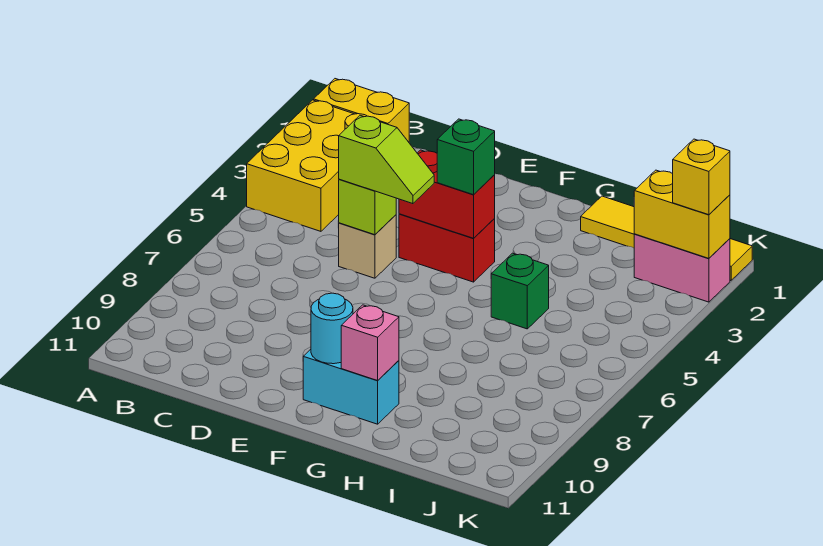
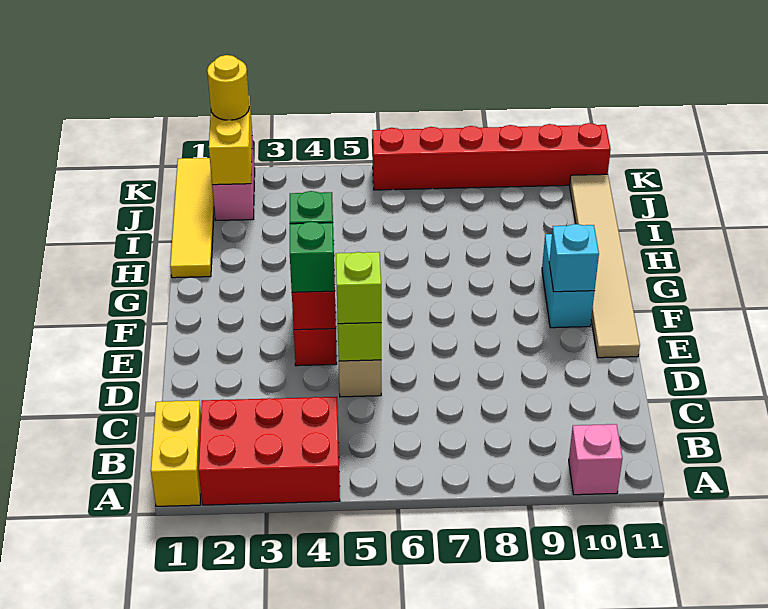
yellow 2x3 brick [247,100,366,231] -> red 2x3 brick [198,397,340,505]
none -> tan 1x6 tile [570,174,640,358]
cyan 1x1 round brick [311,293,353,364] -> cyan 1x1 brick [549,224,599,292]
pink 1x1 brick [341,305,399,380] -> pink 1x1 brick moved to [569,424,622,495]
green 1x1 brick [491,253,549,329] -> green 1x1 brick moved to [290,222,335,292]
yellow 1x1 brick [673,139,730,215] -> yellow 1x1 round brick [207,55,249,120]
none -> red 1x6 brick [372,123,611,190]

